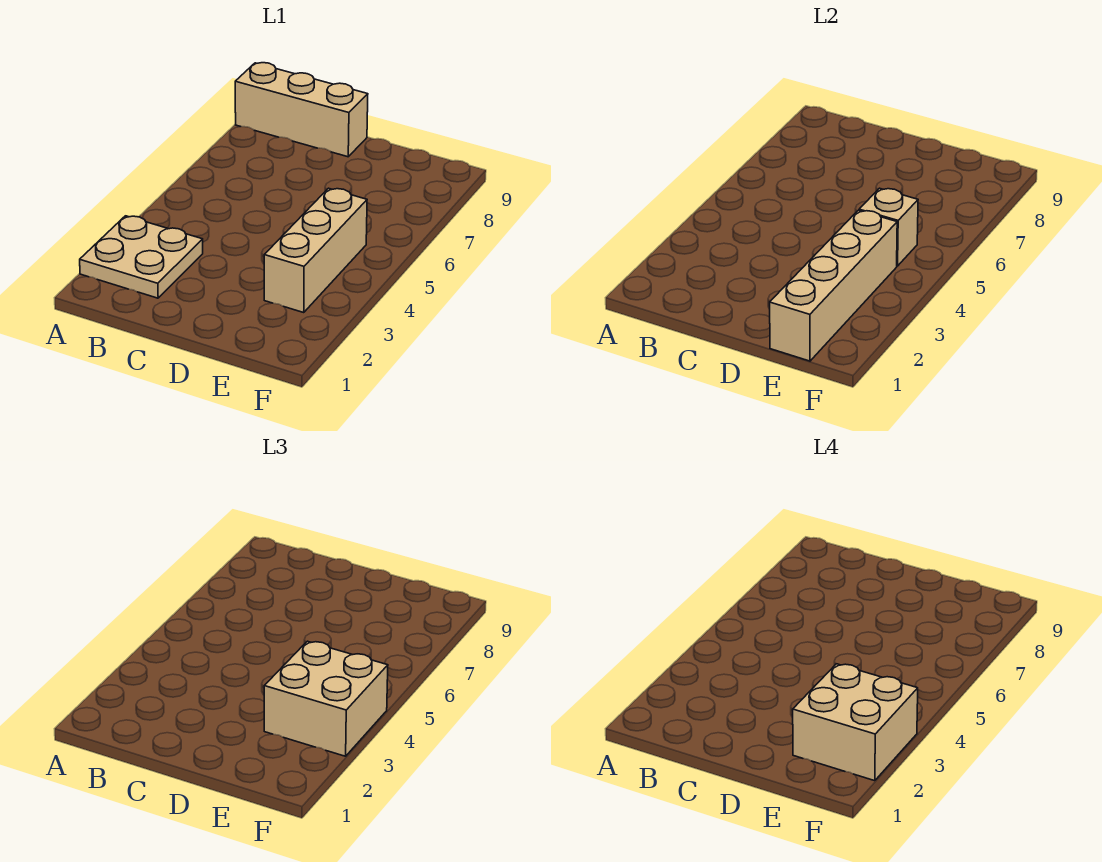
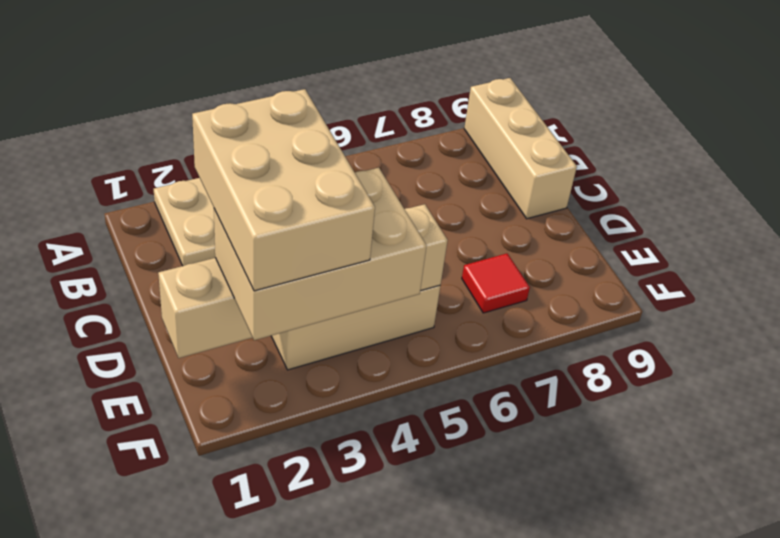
tan 2x2 brick [793,664,918,781] -> tan 2x3 brick [192,89,375,291]
tan 2x2 brick [264,641,388,756] -> tan 2x3 brick [214,168,427,340]
none -> red 1x1 tile [462,253,530,313]

